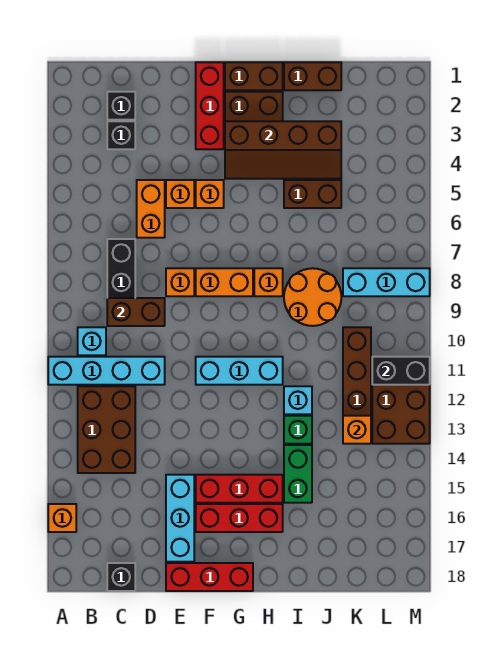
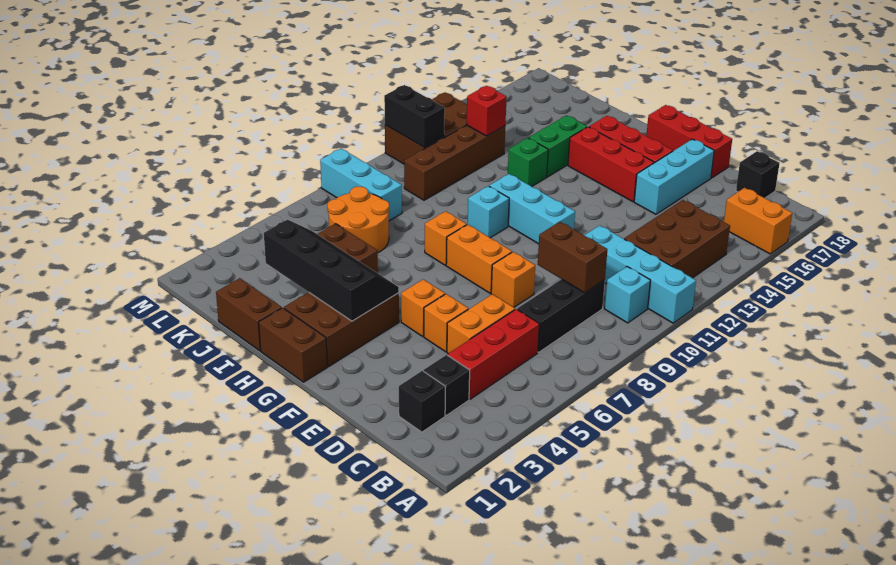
orange 1x1 brick [48,504,76,532] -> orange 1x2 brick [724,188,792,254]
red 1x3 brick [196,62,224,149] -> red 1x3 brick moved to [448,309,539,399]
brown 2x4 slope [225,121,341,179] -> black 2x4 slope [264,220,399,321]
orange 2x2 round brick [284,268,341,326] -> orange 2x2 round brick moved to [327,187,389,253]
cyan 1x1 brick [284,386,312,414] -> cyan 1x1 brick moved to [468,186,509,238]
orange 1x1 brick [343,416,371,444] -> red 1x1 brick [467,86,507,136]

